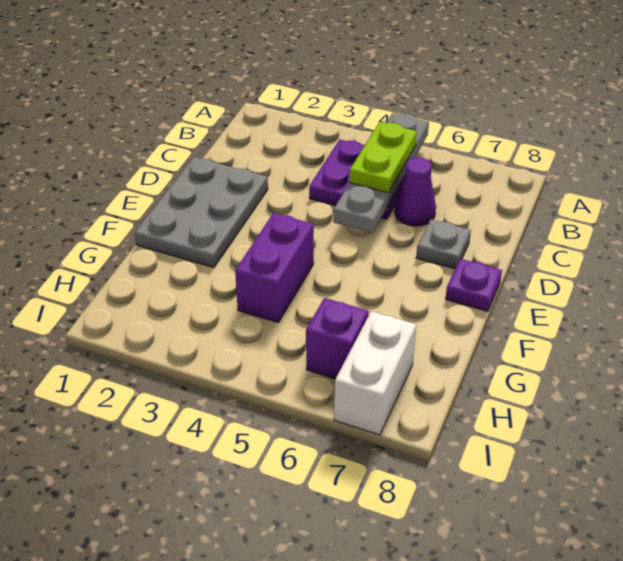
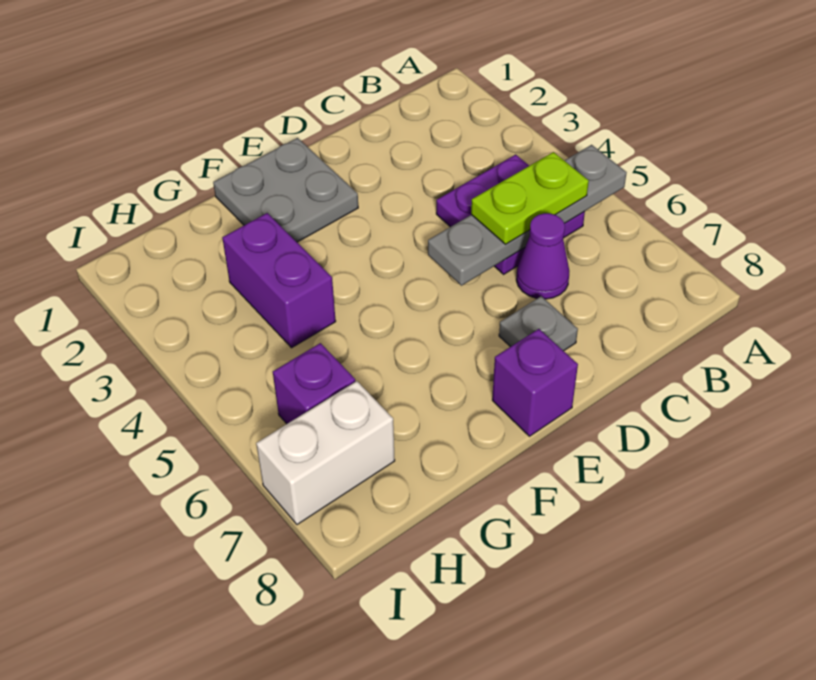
grey 2x3 plate [135,157,268,268] -> grey 2x2 plate [213,138,358,242]
purple 1x1 plate [445,259,502,311] -> purple 1x1 brick [492,329,578,436]
purple 1x2 brick [235,213,314,323] -> purple 1x2 brick turned to [222,213,336,348]

